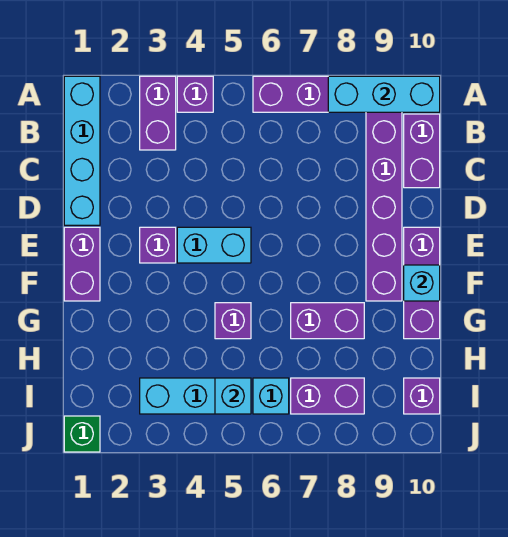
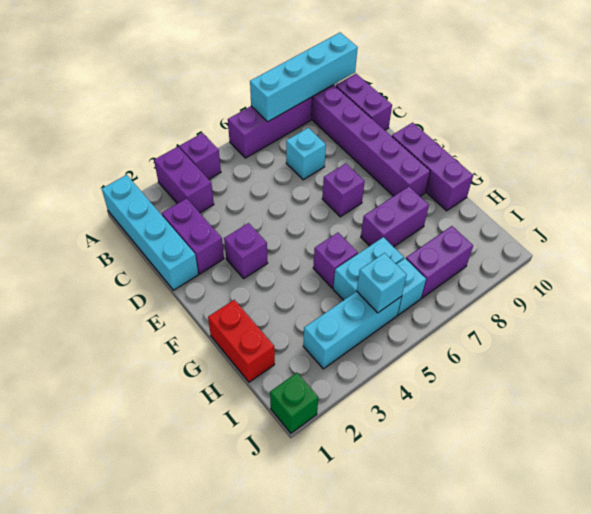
cyan 1x3 brick [328,76,440,112] -> cyan 1x4 brick [250,33,358,121]
purple 1x2 brick [64,227,100,301] -> purple 1x2 brick moved to [162,199,224,274]
cyan 1x2 brick [177,227,251,263] -> cyan 1x2 brick moved to [333,237,404,300]
cyan 1x1 brick [404,265,440,301] -> cyan 1x1 brick moved to [286,128,326,180]
none -> red 1x2 brick [208,300,275,382]
purple 1x1 brick [404,378,440,414] -> purple 1x1 brick moved to [322,164,365,217]

